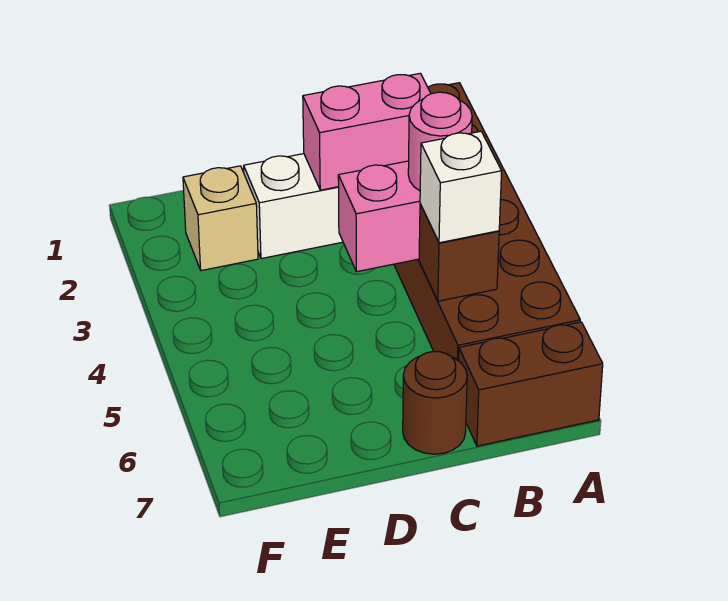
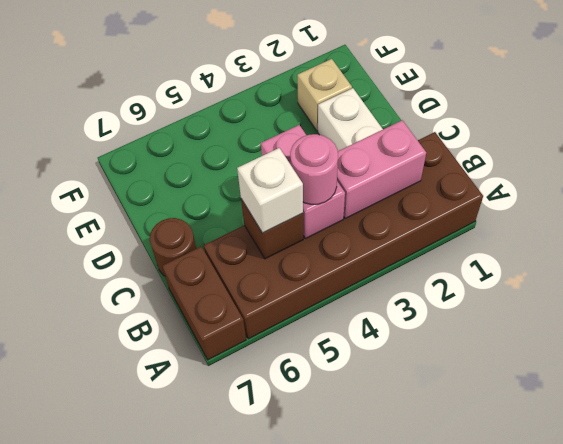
pink 1x2 brick [303,73,431,190] -> pink 1x2 brick turned to [337,120,426,218]

